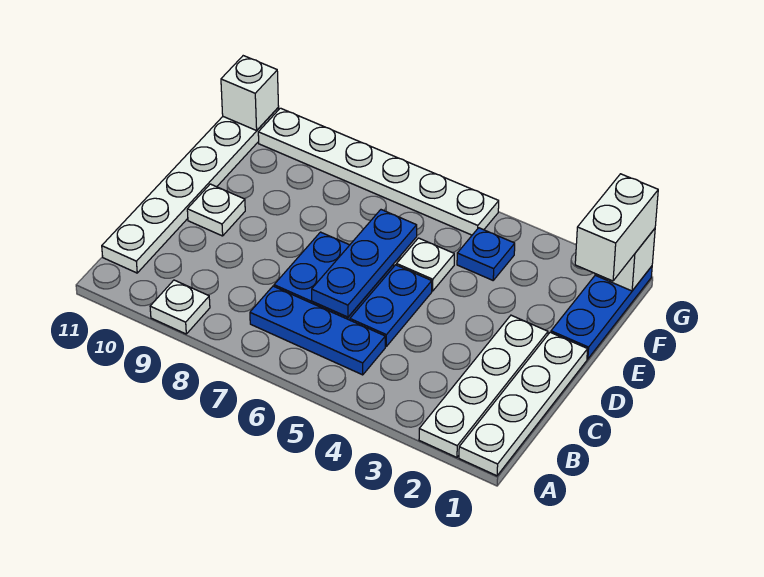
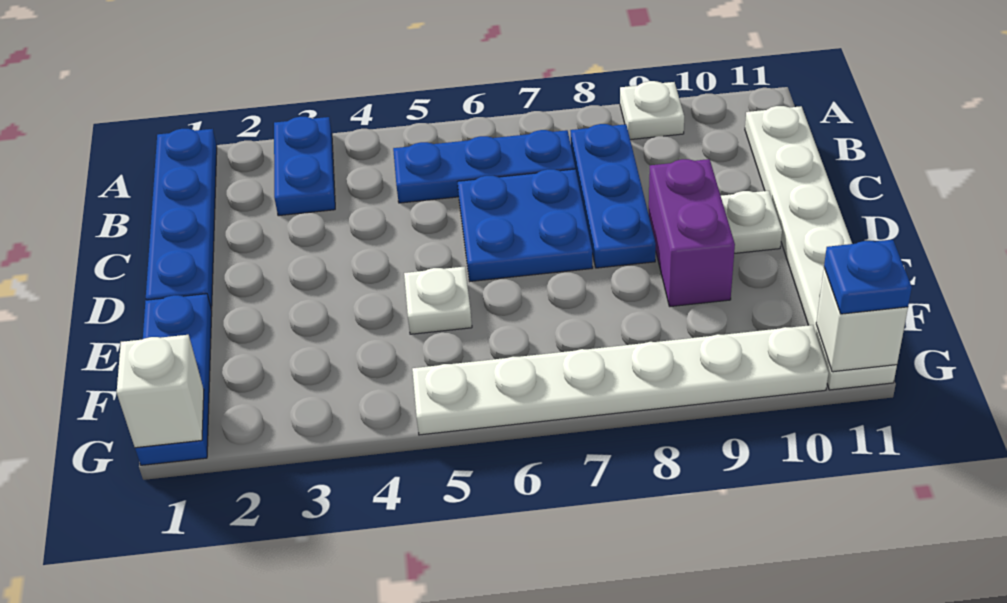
white 1x4 plate [459,332,588,476] -> blue 1x4 plate [146,129,217,309]
white 1x4 plate [419,315,548,457] -> none
blue 1x2 plate [350,265,432,346] -> blue 1x2 plate moved to [274,117,335,216]
blue 1x3 plate [312,210,417,317] -> blue 1x3 plate moved to [570,124,656,268]
none -> purple 1x2 brick [649,159,735,307]
white 1x2 brick [575,174,658,281] -> none
blue 1x1 plate [457,228,515,280] -> blue 1x1 plate moved to [824,240,912,314]

